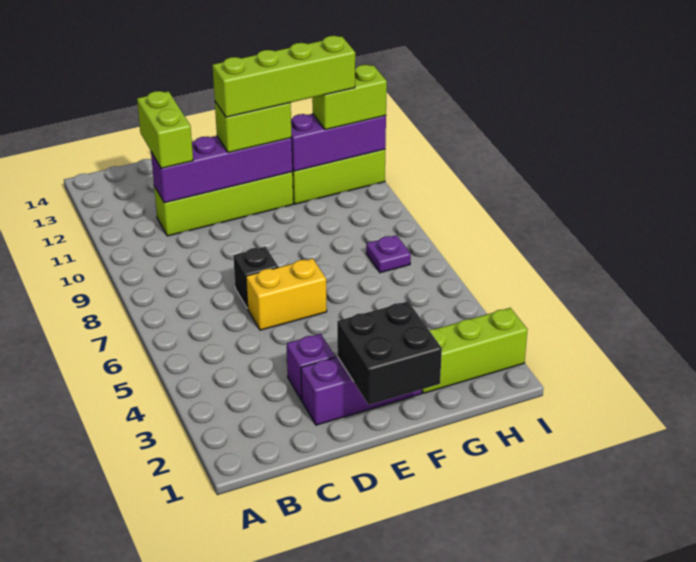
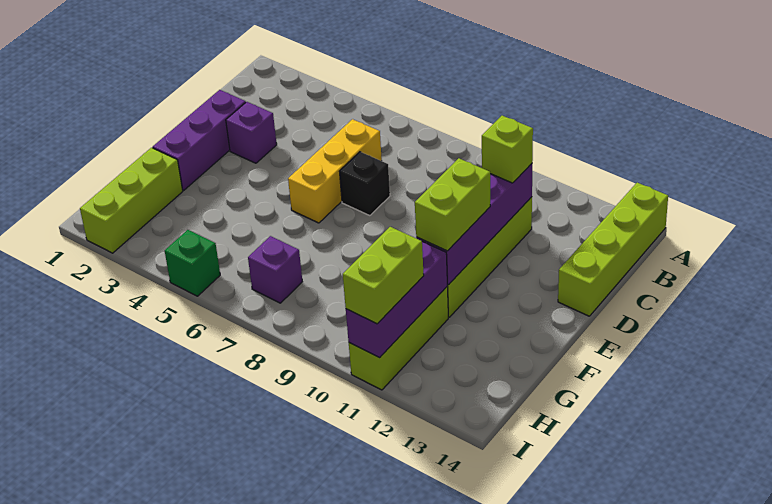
lime 1x2 brick [137,91,193,168] -> lime 1x1 brick [482,116,533,183]
yellow 1x2 brick [246,258,327,330] -> yellow 1x3 brick [288,119,382,223]
black 2x2 brick [337,301,442,405] -> none
lime 1x4 brick [213,36,355,117] -> lime 1x4 brick moved to [558,183,668,316]
purple 1x1 plate [366,235,411,273] -> purple 1x1 brick [248,236,302,303]
none -> green 1x1 brick [165,230,220,296]

